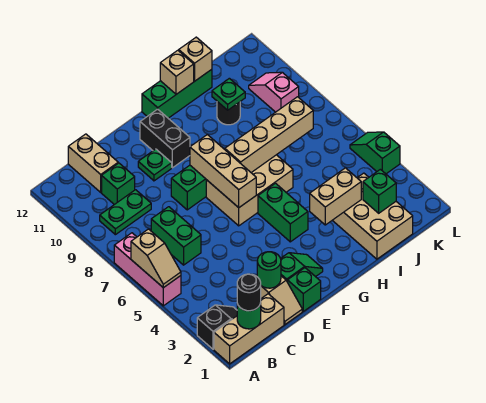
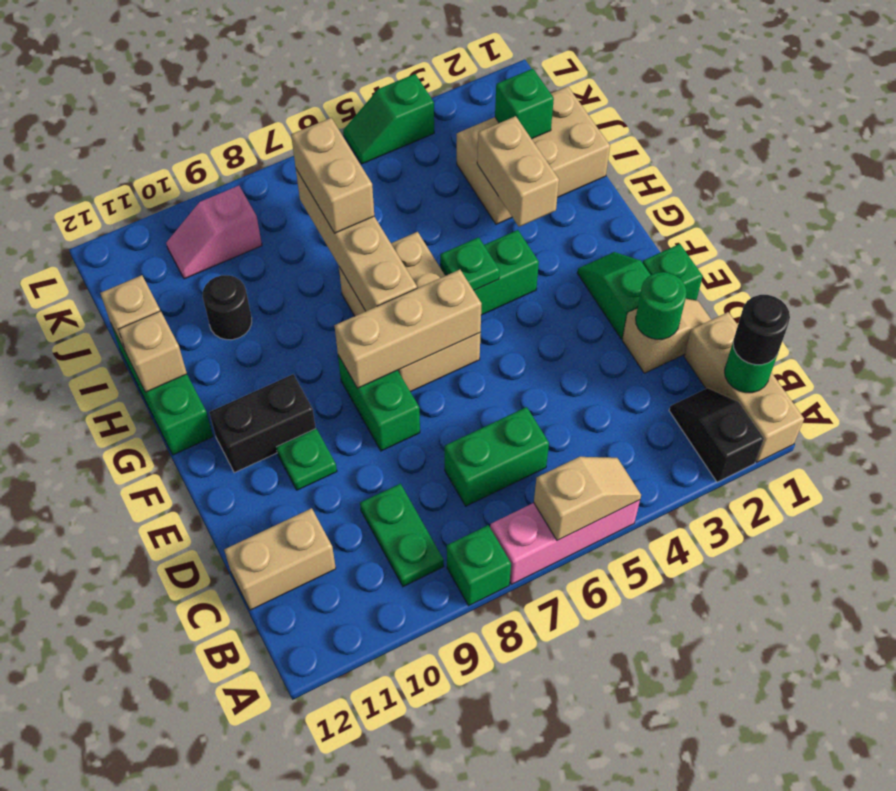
green 1x1 brick [102,163,135,205] -> green 1x1 brick moved to [447,525,511,606]
none -> tan 1x2 brick [291,118,374,233]
green 1x1 plate [212,78,245,110] -> green 1x1 plate moved to [440,237,500,290]

